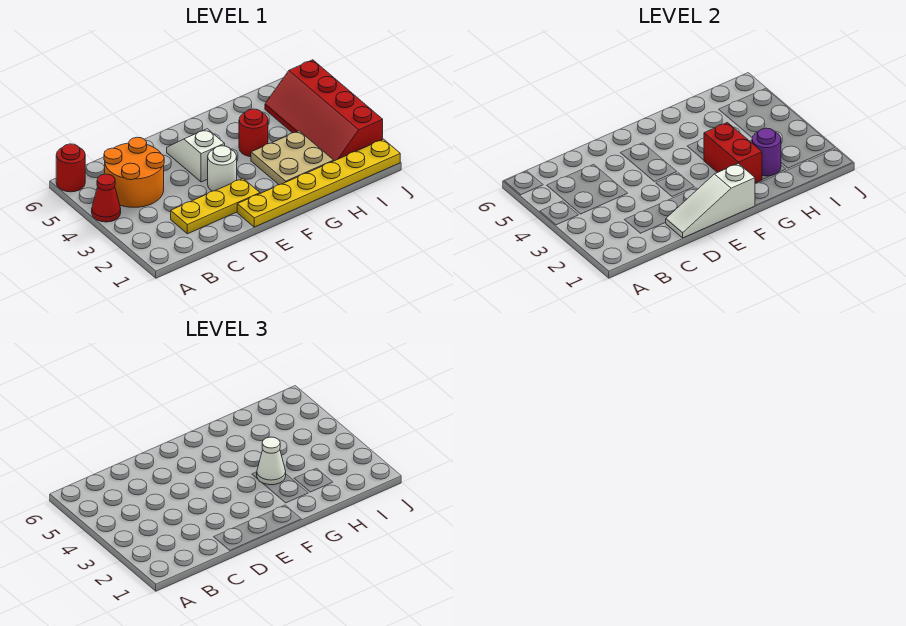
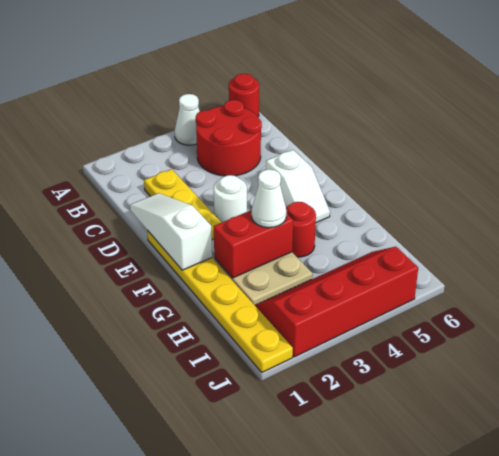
red 1x1 cone [92,174,121,222] -> white 1x1 cone [175,94,200,145]
orange 2x2 round brick [104,137,164,207] -> red 2x2 round brick [196,100,262,176]
white 1x2 slope [167,129,225,182] -> white 1x2 slope turned to [266,150,330,223]
purple 1x1 round brick [752,128,781,176] -> none

